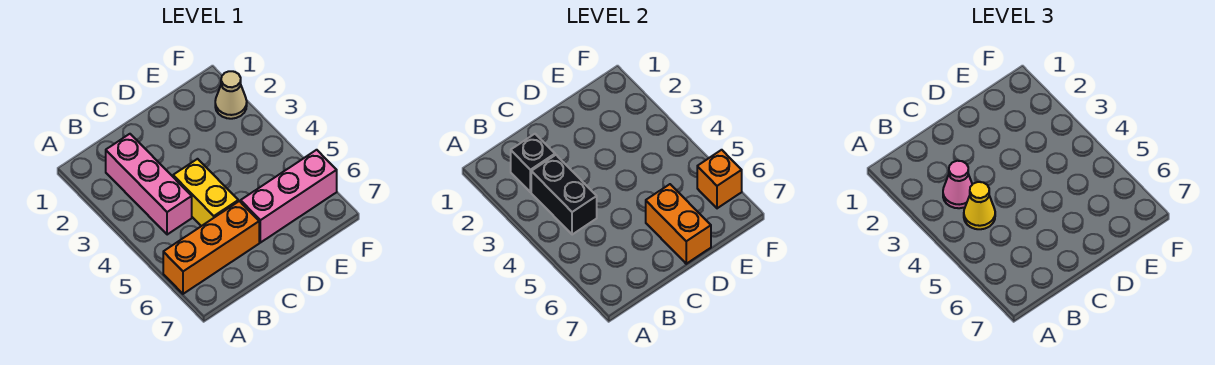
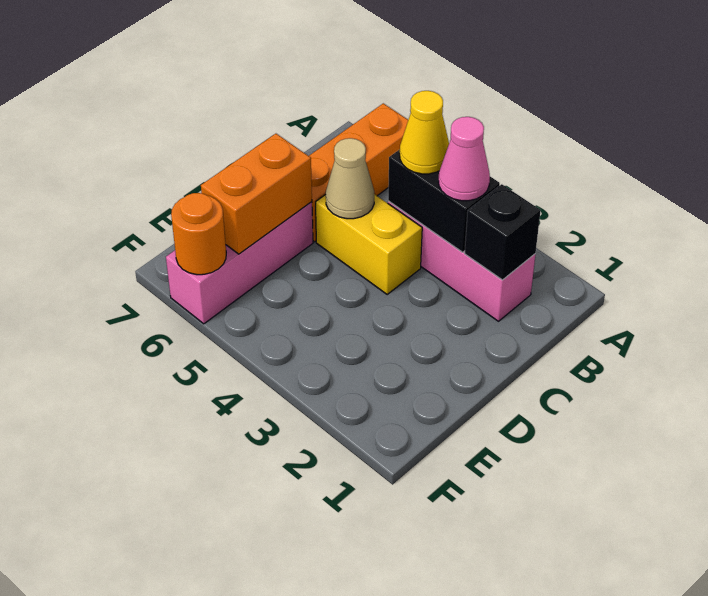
orange 1x2 brick [646,184,711,264] -> orange 1x2 brick turned to [201,134,312,254]
tan 1x1 cone [215,71,247,119] -> tan 1x1 cone moved to [326,138,374,219]
orange 1x1 brick [697,150,742,208] -> orange 1x1 round brick [171,193,226,275]

